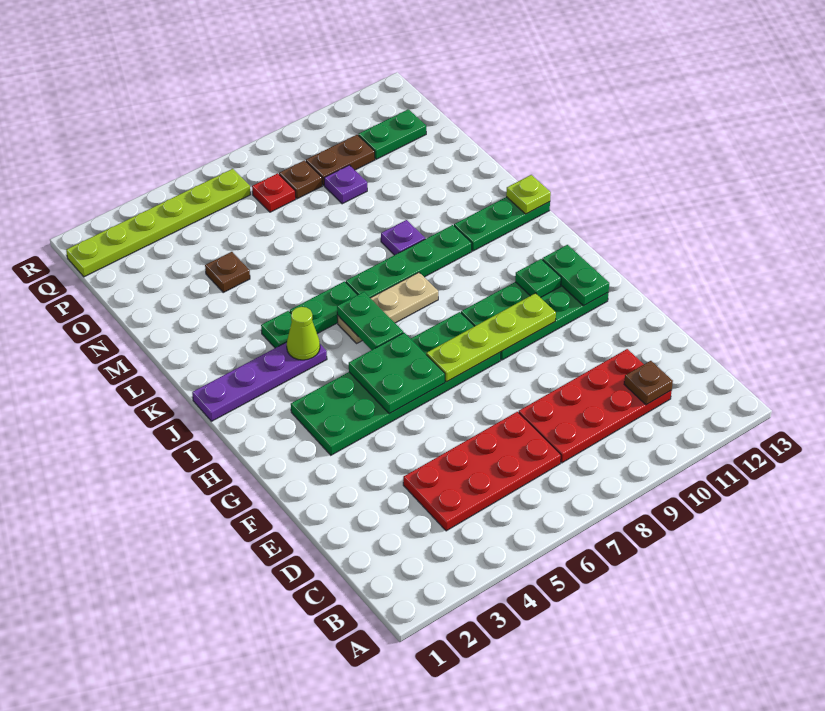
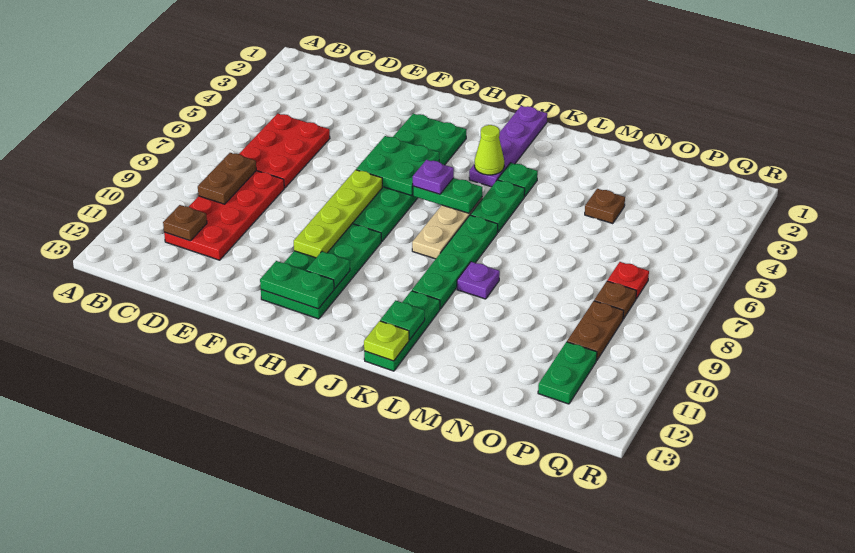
red 2x4 plate [403,412,561,531] -> red 2x3 plate [239,114,330,188]
none -> brown 1x2 plate [198,153,256,204]
none -> green 1x1 plate [380,300,425,340]
purple 1x1 plate [324,165,367,204] -> purple 1x1 plate moved to [413,160,454,194]
lime 1x6 plate [66,169,251,277] -> none

